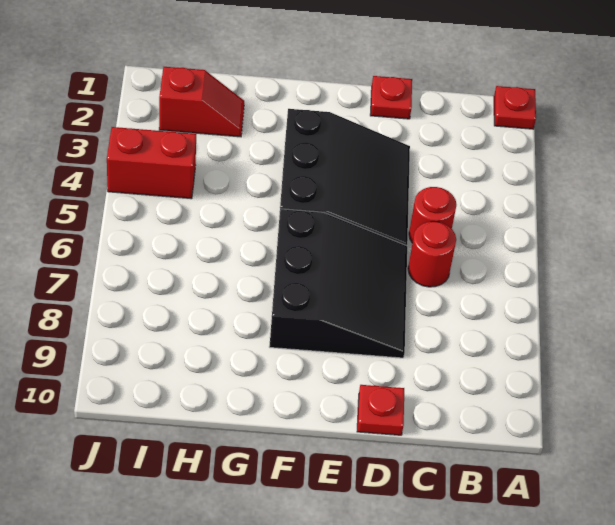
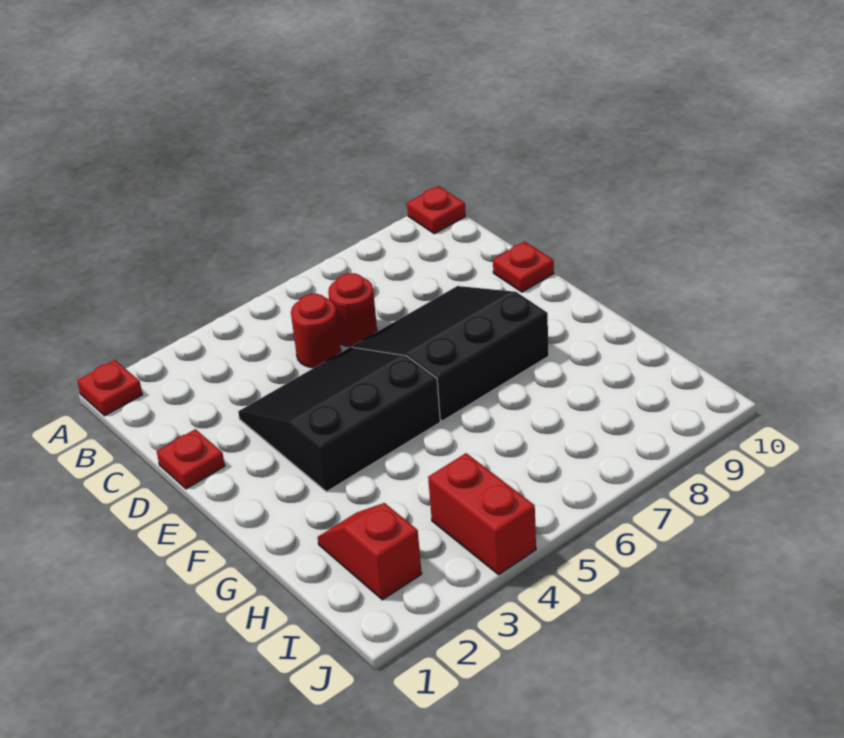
none -> red 1x1 plate [407,186,466,234]

